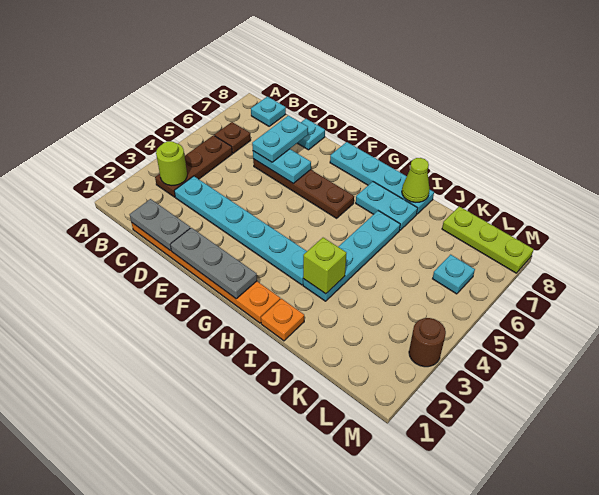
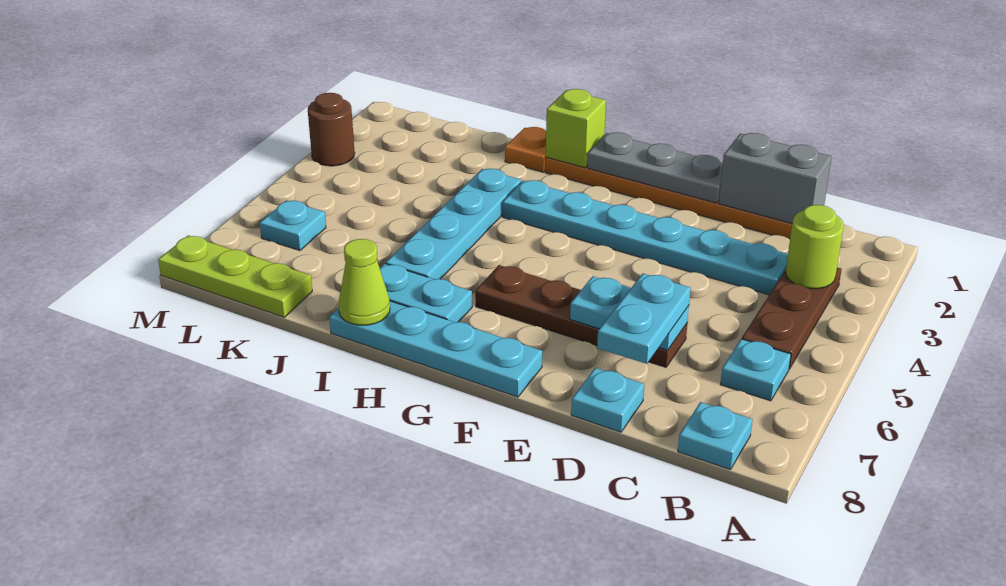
brown 1x1 plate [214,122,251,153] -> cyan 1x1 plate [720,339,791,401]
grey 1x2 plate [130,199,190,251] -> grey 1x2 brick [719,133,832,224]
lime 1x1 brick [303,238,346,294] -> lime 1x1 brick moved to [546,89,606,168]

